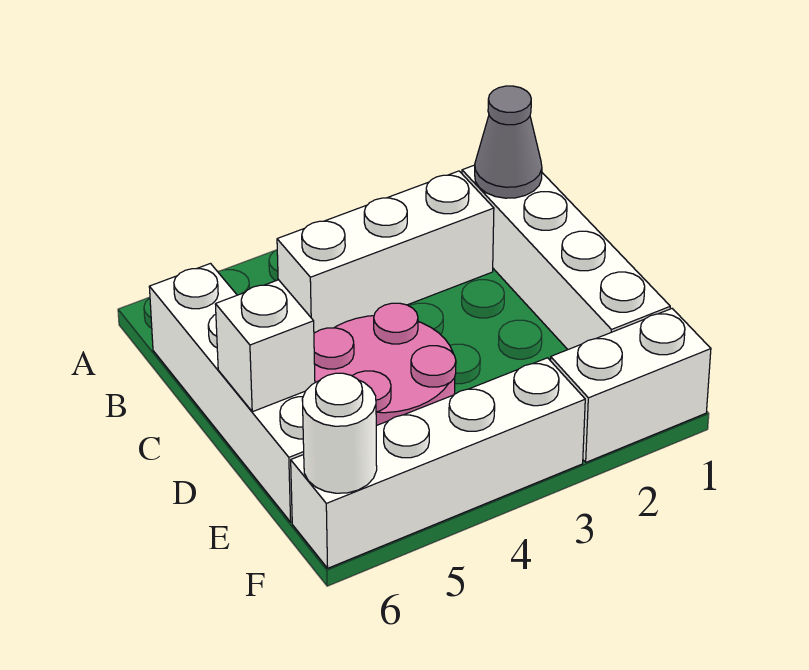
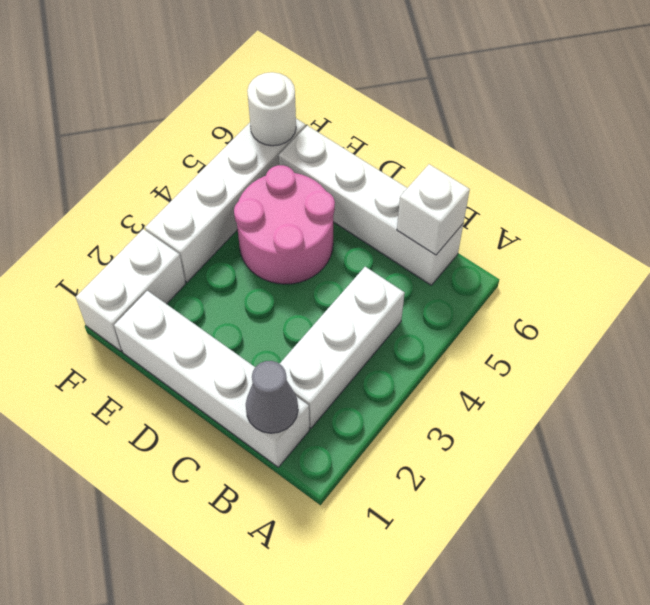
white 1x1 brick [215,280,315,412] -> white 1x1 brick moved to [397,164,470,255]

